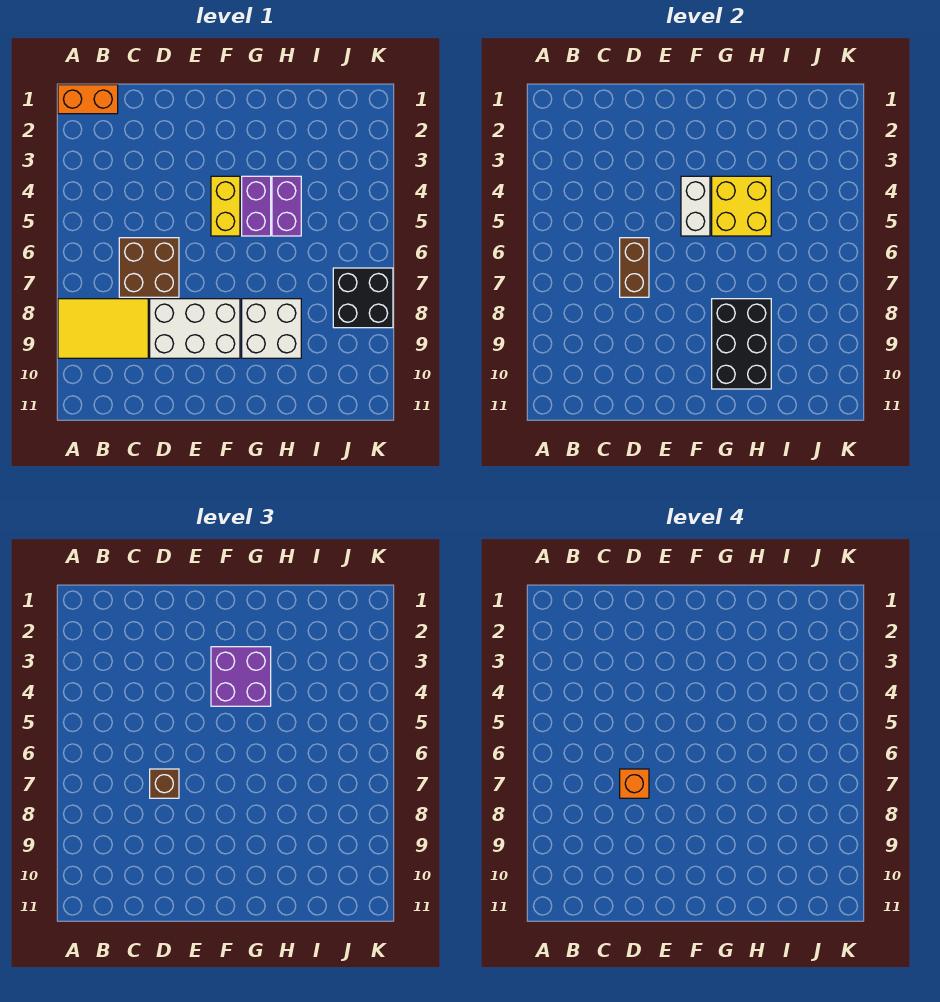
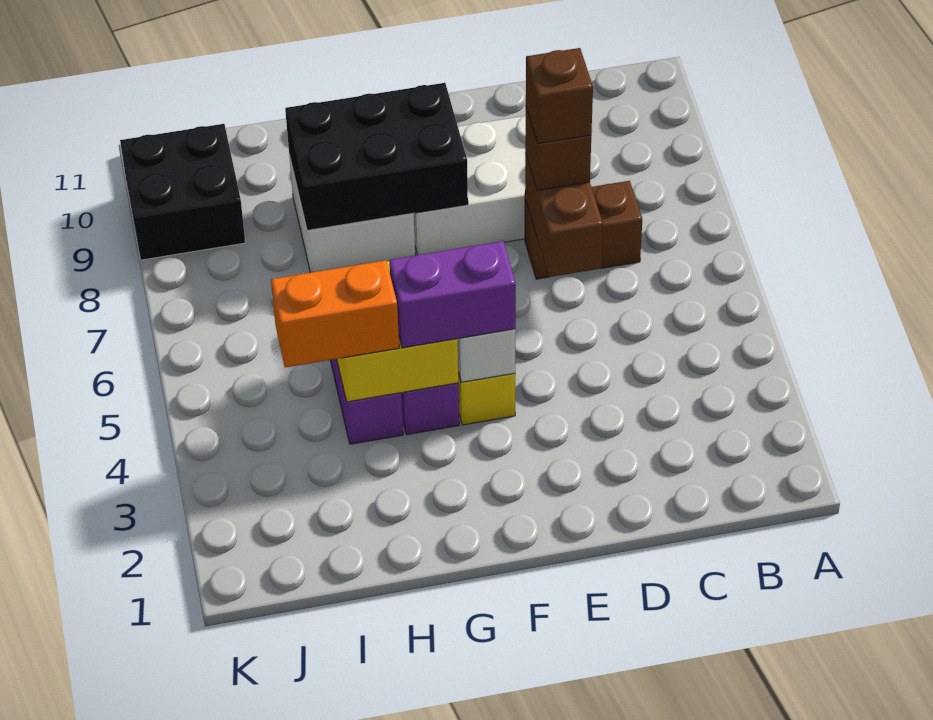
orange 1x2 brick [58,85,118,114] -> orange 1x2 brick moved to [271,260,399,367]
yellow 2x3 tile [58,299,148,358] -> none
brown 2x2 brick [119,238,179,297] -> brown 1x2 brick [525,181,642,279]
orange 1x1 brick [620,769,649,798] -> brown 1x1 brick [526,48,593,143]
purple 2x2 brick [211,647,271,706] -> purple 1x2 brick [389,241,516,348]
black 2x3 brick [712,299,771,389] -> black 2x3 brick turned to [285,83,468,231]
black 2x2 brick [333,268,393,328] -> black 2x2 brick moved to [120,124,245,260]

